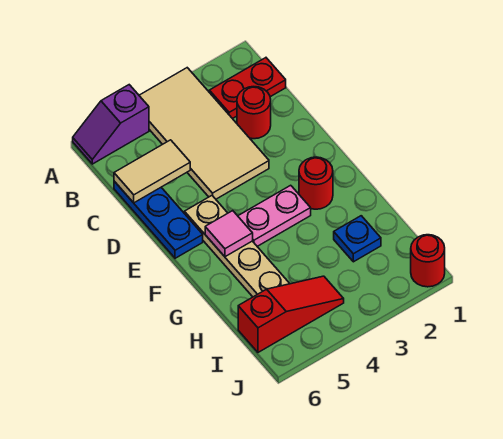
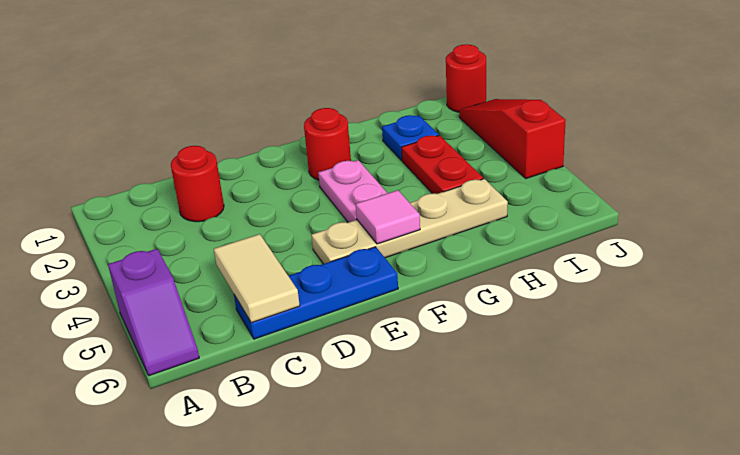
tan 2x4 tile [139,68,269,199] -> none
red 1x2 plate [209,58,286,119] -> red 1x2 plate moved to [401,135,483,194]
red 1x3 slope [238,276,344,352] -> red 1x3 slope moved to [459,99,566,179]

